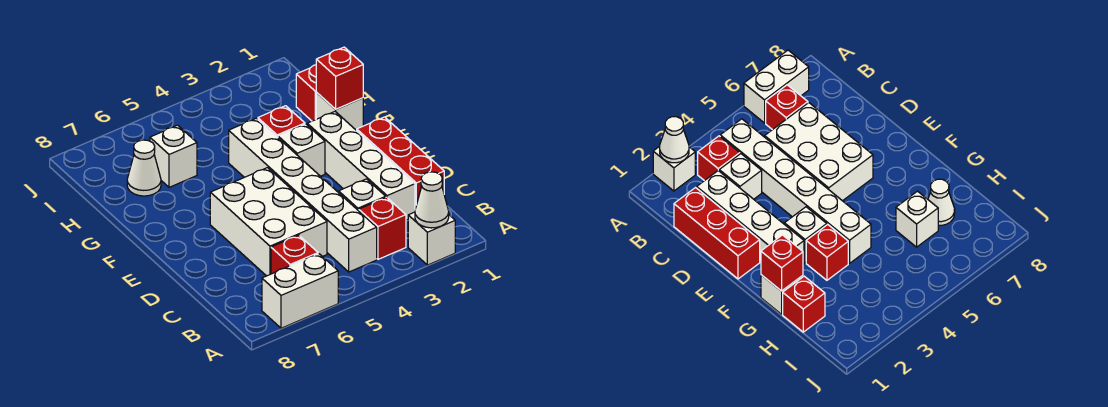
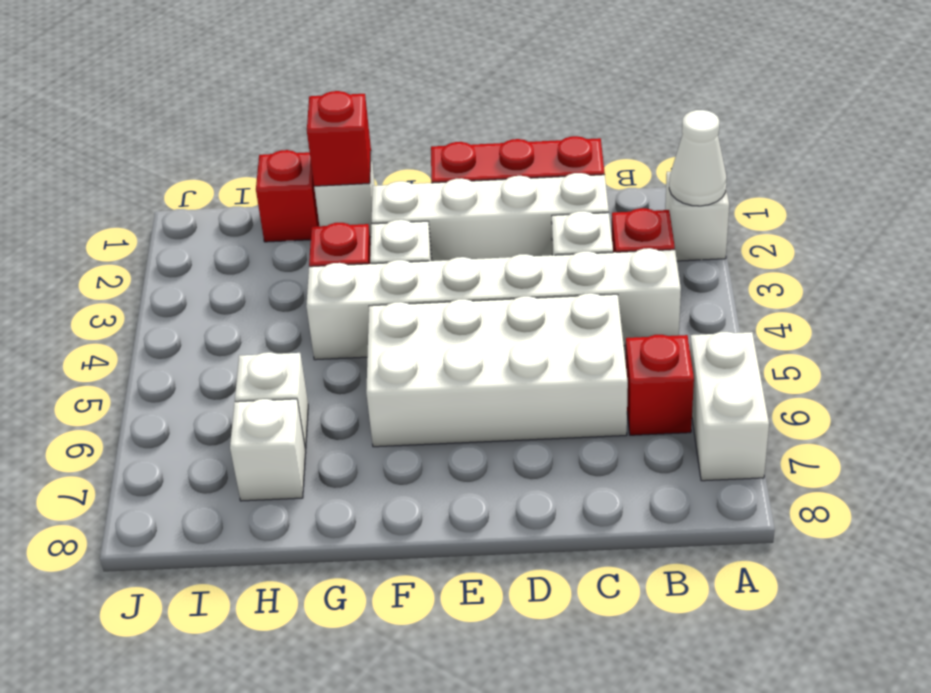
white 2x3 brick [210,168,327,276] -> white 2x4 brick [366,293,628,447]
white 1x1 cone [127,140,161,196] -> white 1x1 brick [230,399,306,501]

